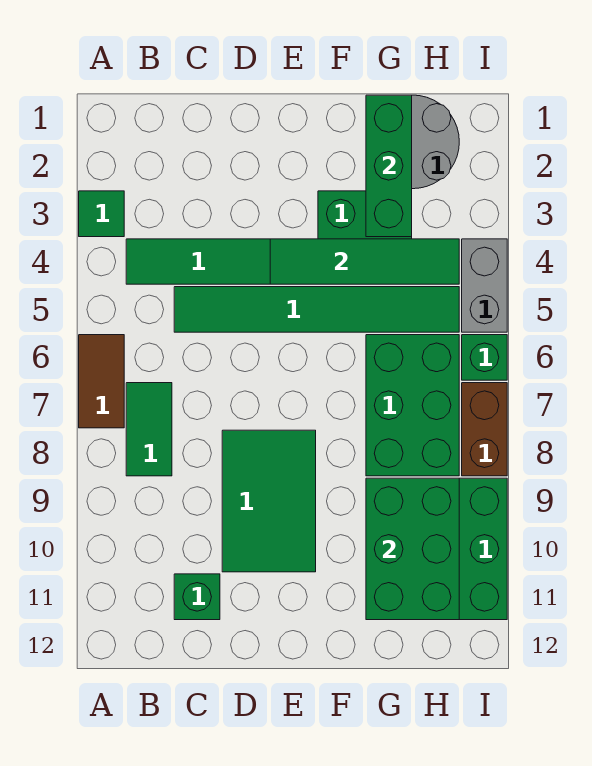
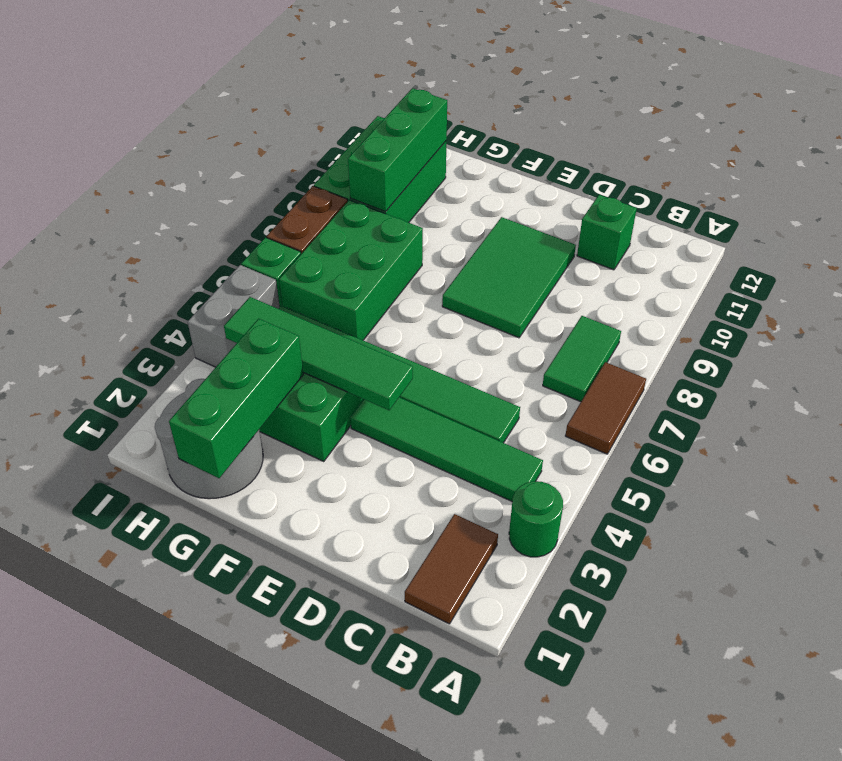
green 1x1 tile [79,191,124,237] -> green 1x1 round brick [509,481,563,557]
none -> brown 1x2 tile [405,514,498,624]
green 2x3 brick [366,478,459,620] -> green 1x3 brick [348,88,447,212]

